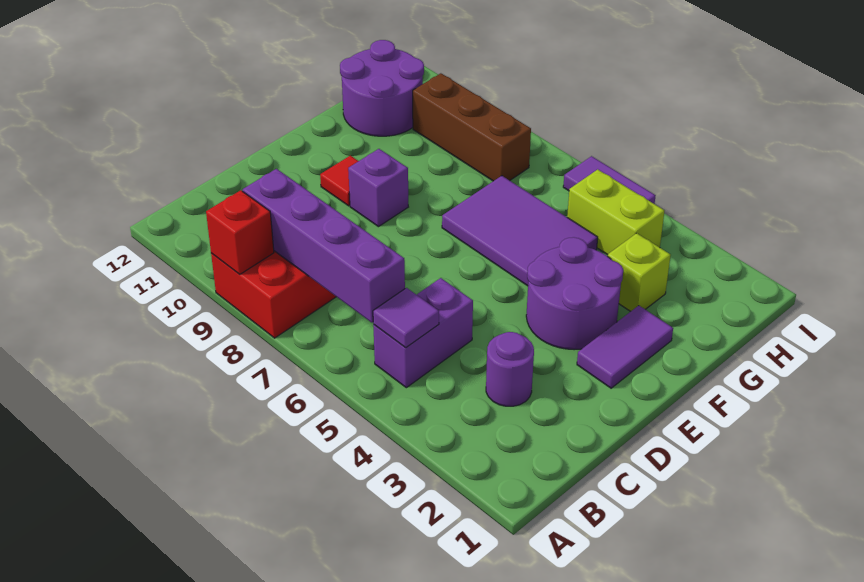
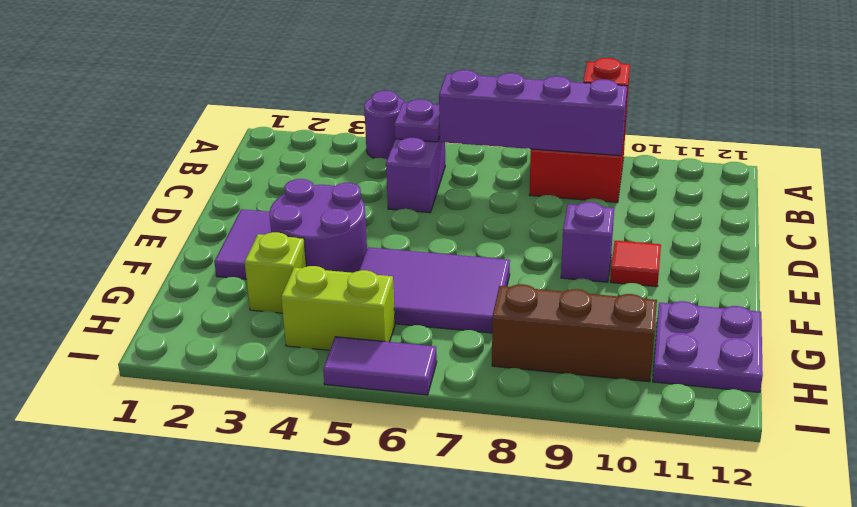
purple 1x1 tile [373,288,439,347] -> purple 1x1 plate [394,99,440,142]
purple 1x1 round brick [486,332,534,406] -> purple 1x1 round brick moved to [364,91,405,159]
purple 2x2 round brick [340,40,424,136] -> purple 2x2 plate [653,301,763,392]

